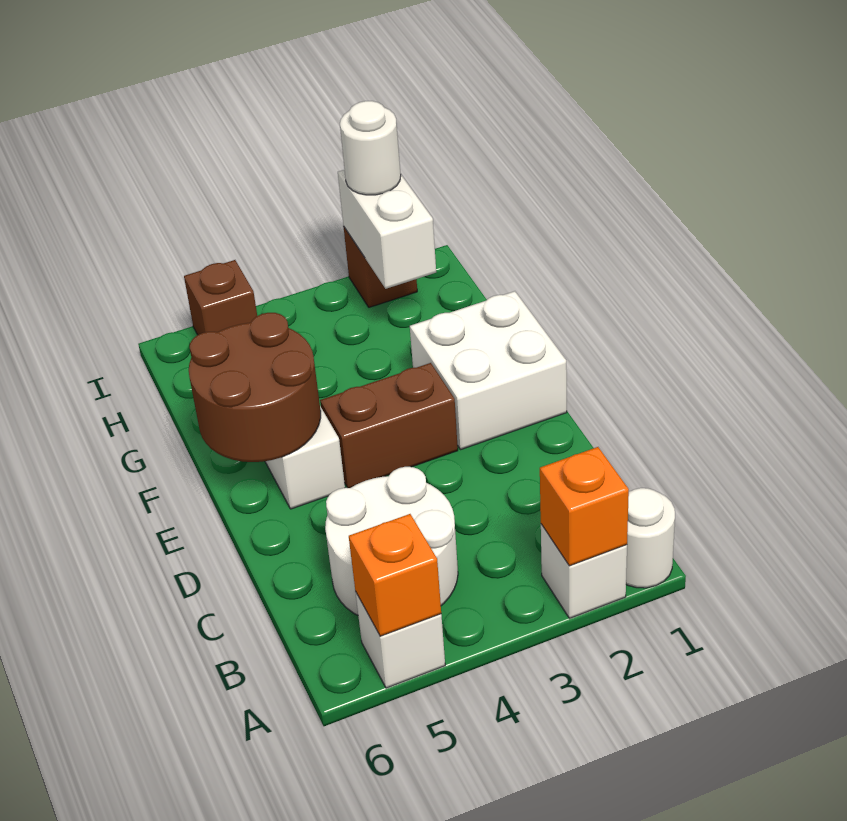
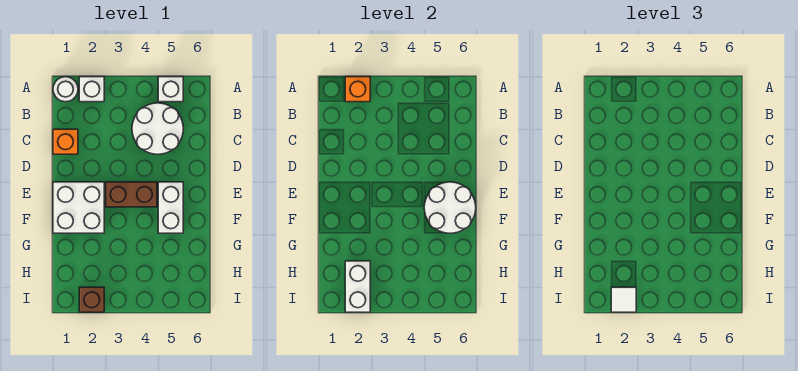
orange 1x1 brick [349,514,441,636] -> orange 1x1 brick moved to [53,129,78,154]
brown 2x2 round brick [189,313,321,462] -> white 2x2 round brick [424,182,476,233]
white 1x1 round brick [340,101,401,195] -> white 1x1 tile [611,287,636,312]
brown 1x1 brick [184,260,257,335] -> none

